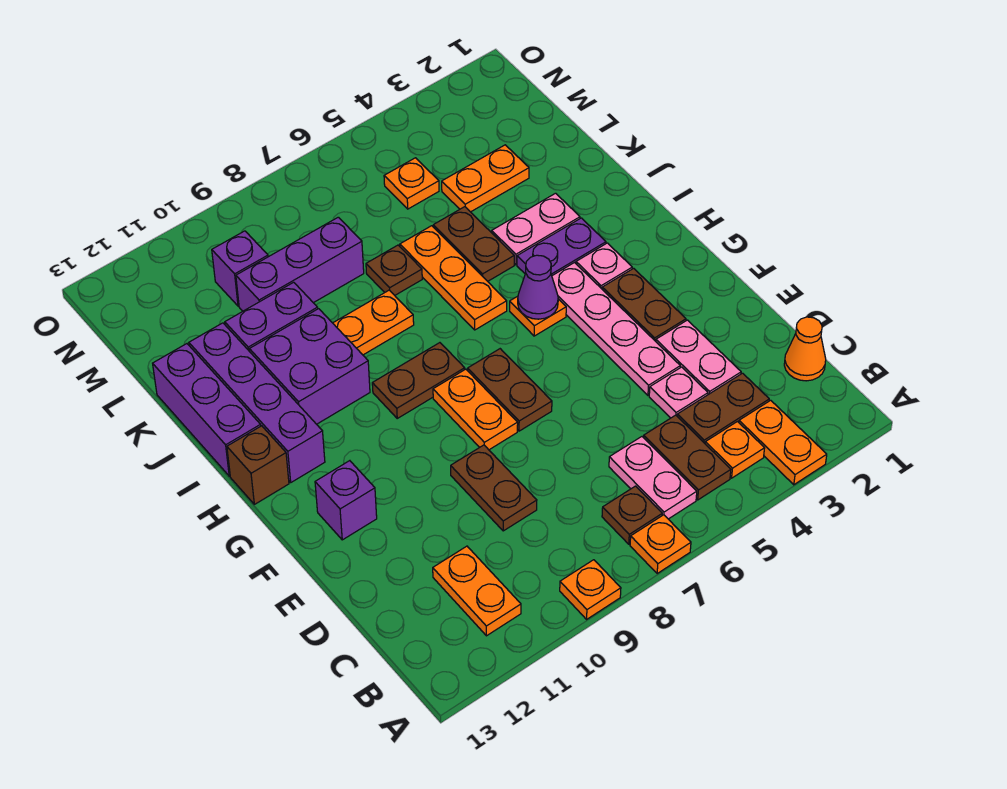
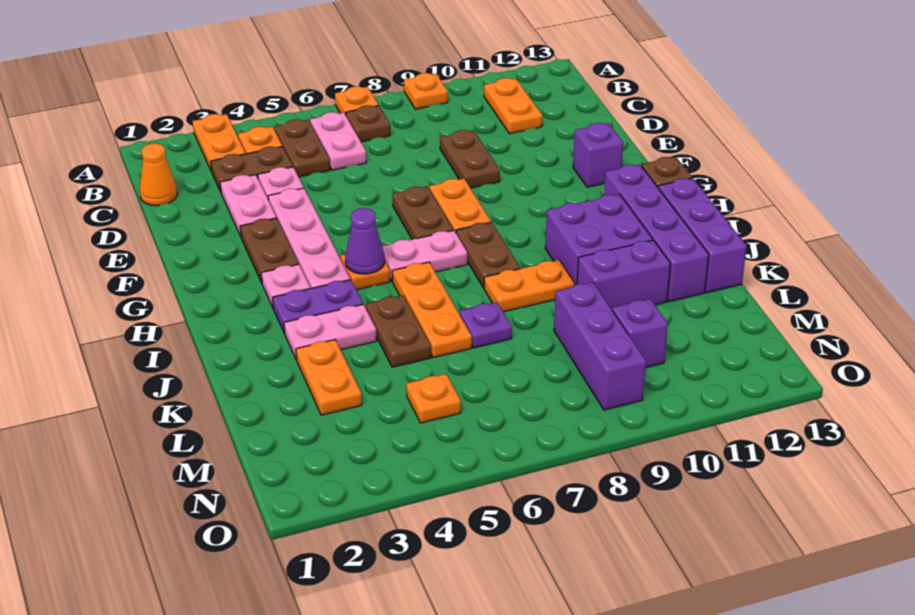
none -> pink 1x2 plate [382,230,467,282]
brown 1x2 plate [372,343,465,418] -> brown 1x2 plate turned to [456,222,520,288]
brown 1x1 plate [366,245,422,295] -> purple 1x1 plate [460,302,512,348]
orange 1x2 plate [442,145,529,212] -> orange 1x2 plate turned to [296,340,362,415]
purple 1x3 brick [236,217,364,311] -> purple 1x3 brick turned to [554,283,646,410]

